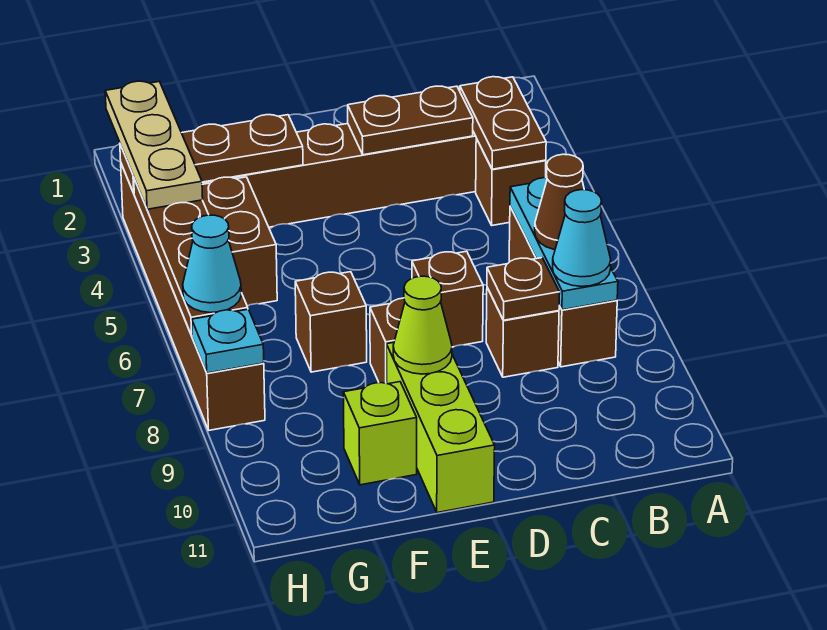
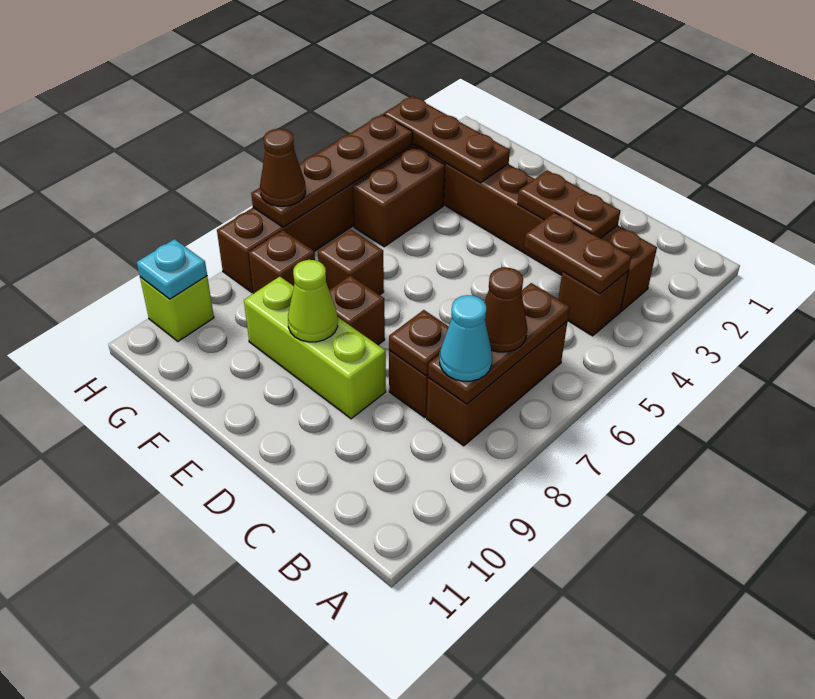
brown 1x2 plate [460,77,546,169] -> brown 1x2 plate turned to [524,212,631,294]
cyan 1x3 plate [510,178,618,310] -> brown 1x3 plate [428,283,570,404]
brown 1x1 brick [412,251,483,347] -> brown 1x1 brick moved to [249,230,315,293]
lime 1x3 brick [386,342,495,513] -> lime 1x3 brick turned to [244,276,386,419]
lime 1x1 brick [343,382,417,485] -> lime 1x1 brick moved to [140,276,214,341]
tan 1x3 plate [105,81,203,209] -> none
cyan 1x1 cone [183,215,241,313] -> brown 1x1 cone [260,129,306,206]
cyan 1x1 plate [192,309,264,373] -> cyan 1x1 plate moved to [137,239,207,299]

